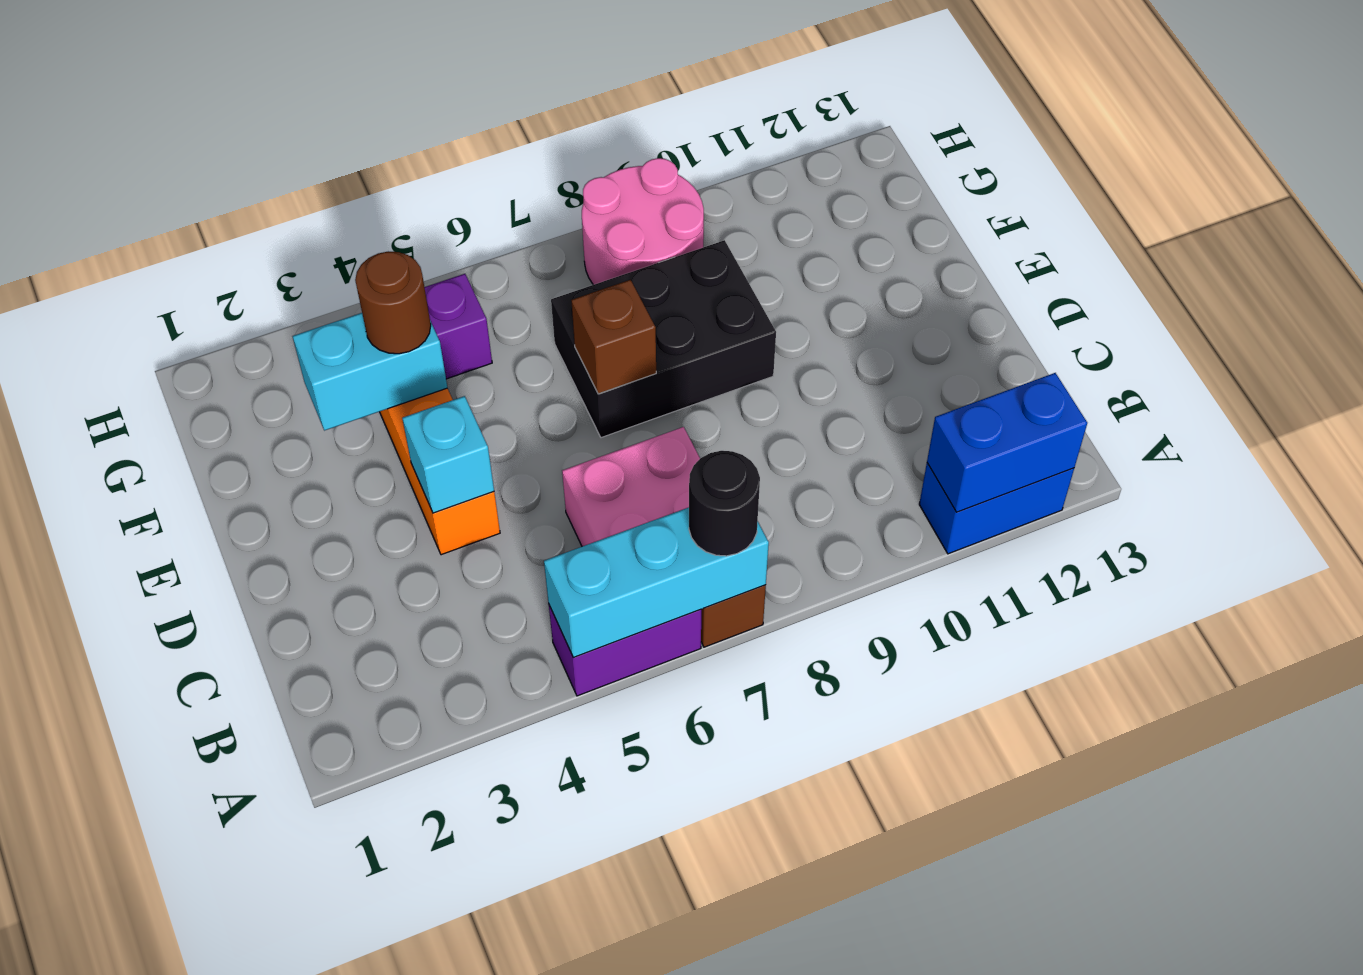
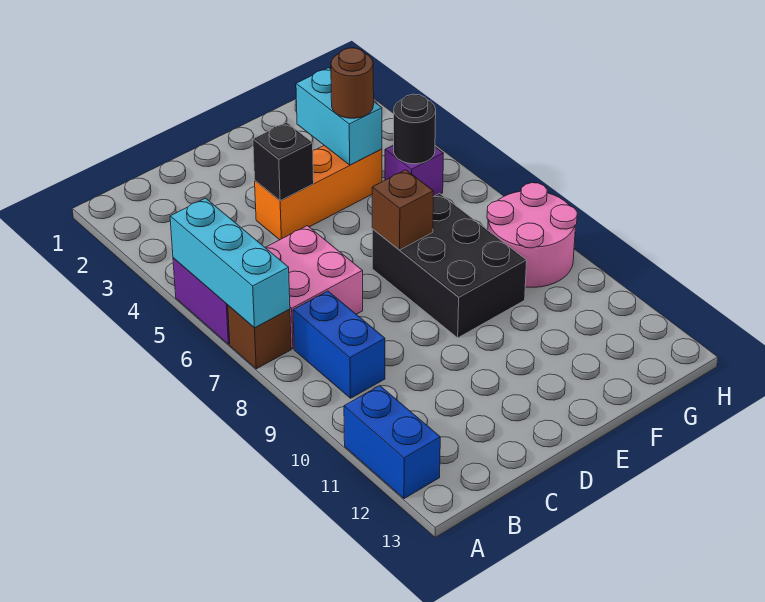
black 1x1 round brick [689,451,760,556] -> black 1x1 round brick moved to [394,94,436,164]
blue 1x2 brick [927,373,1087,512] -> blue 1x2 brick moved to [293,291,385,398]
cyan 1x1 brick [402,396,494,513] -> black 1x1 brick [253,122,314,201]

